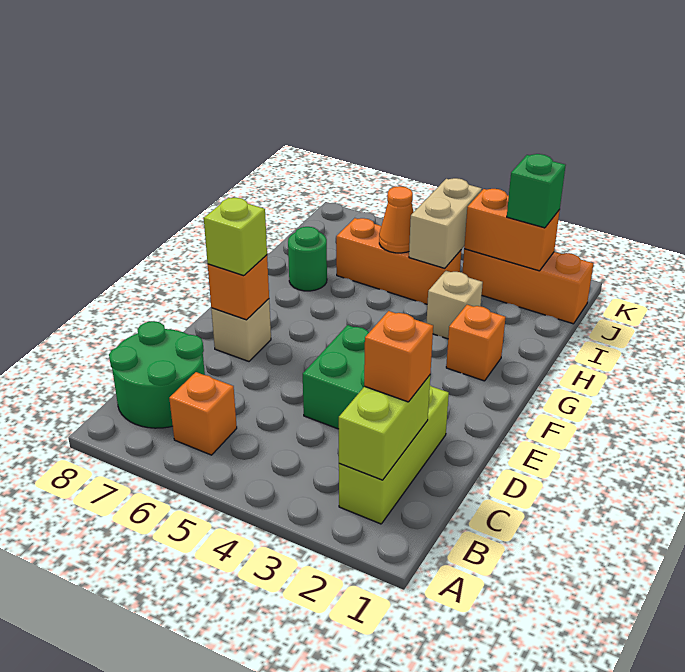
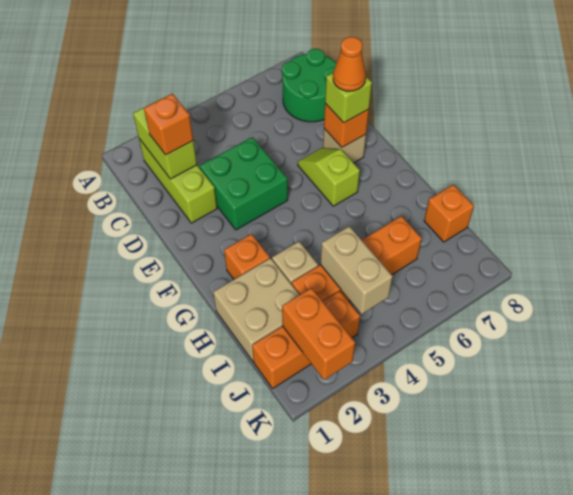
orange 1x1 brick [169,372,237,455] -> orange 1x1 brick moved to [424,185,474,242]
none -> lime 1x2 slope [298,148,360,206]
none -> tan 2x2 brick [213,258,300,361]
green 1x1 round brick [288,227,327,291] -> none
orange 1x3 brick [336,218,461,304] -> orange 1x4 brick [292,216,422,301]
orange 1x1 cone [379,186,413,253] -> orange 1x1 cone moved to [333,37,366,91]
orange 1x2 brick [464,189,560,271] -> orange 1x2 brick turned to [282,288,355,380]
green 1x1 brick [507,154,566,228] -> none

